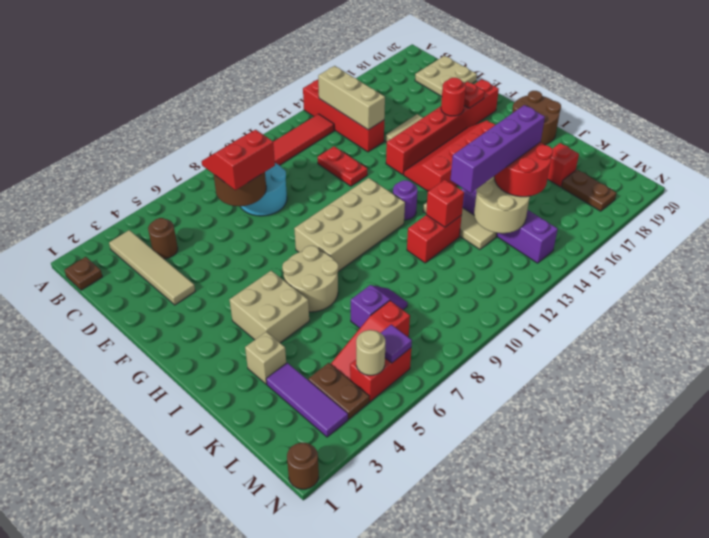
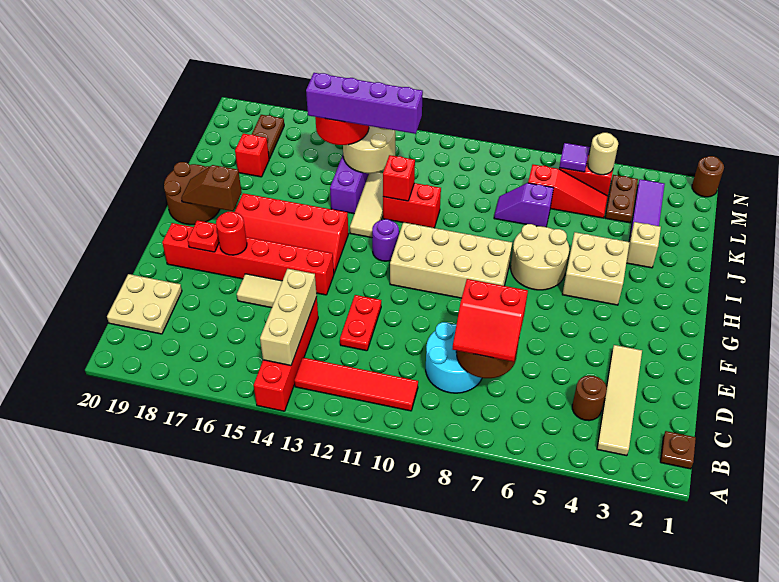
none -> brown 1x2 slope [181,165,242,211]

